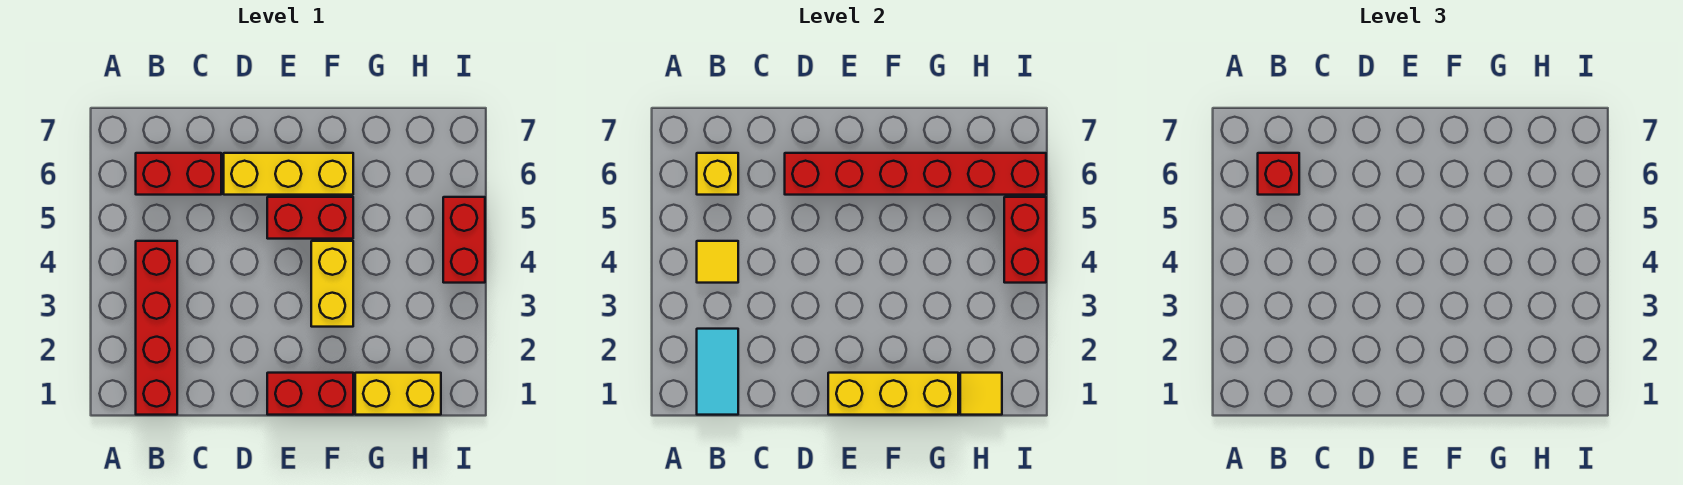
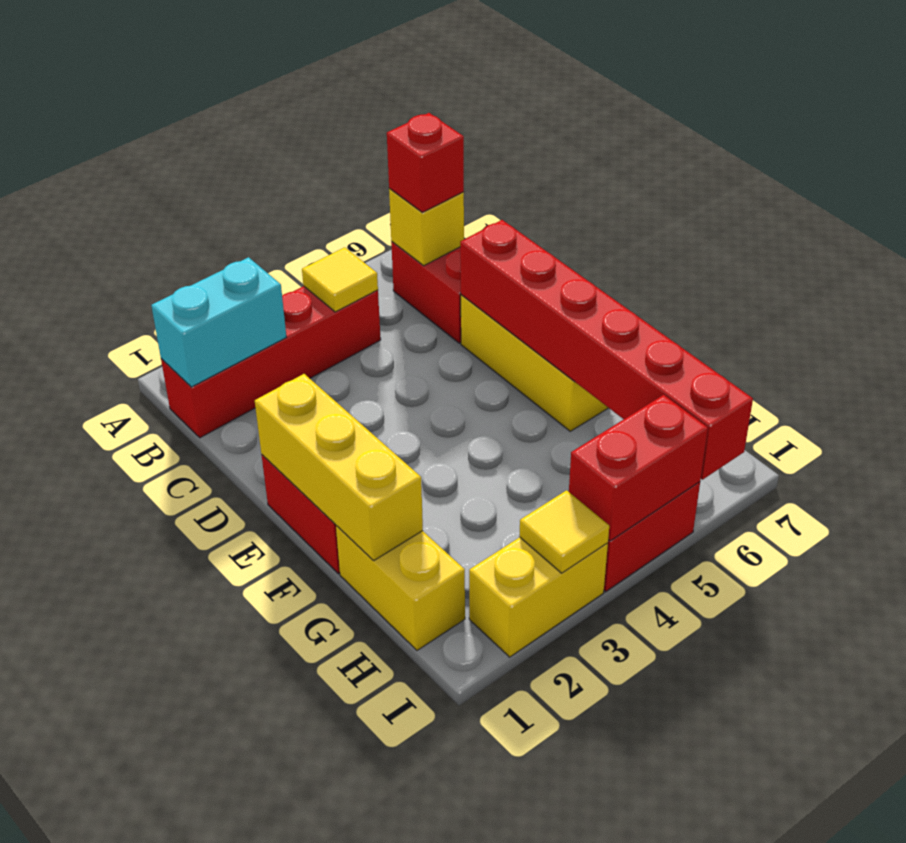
cyan 1x2 tile [697,329,738,415] -> cyan 1x2 brick [151,257,286,387]
red 1x2 brick [267,197,353,239] -> none
yellow 1x2 brick [311,241,353,327] -> yellow 1x2 brick moved to [469,537,608,657]
yellow 1x1 tile [960,373,1002,415] -> yellow 1x1 tile moved to [519,490,609,573]

